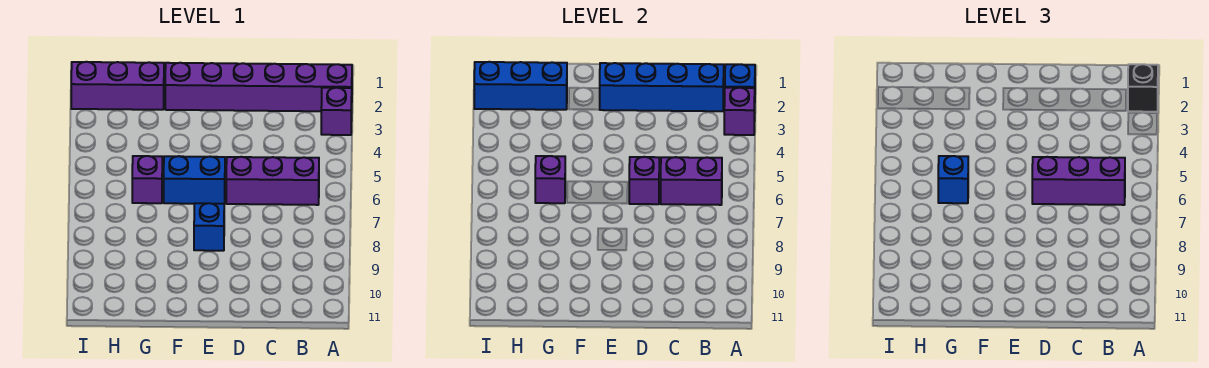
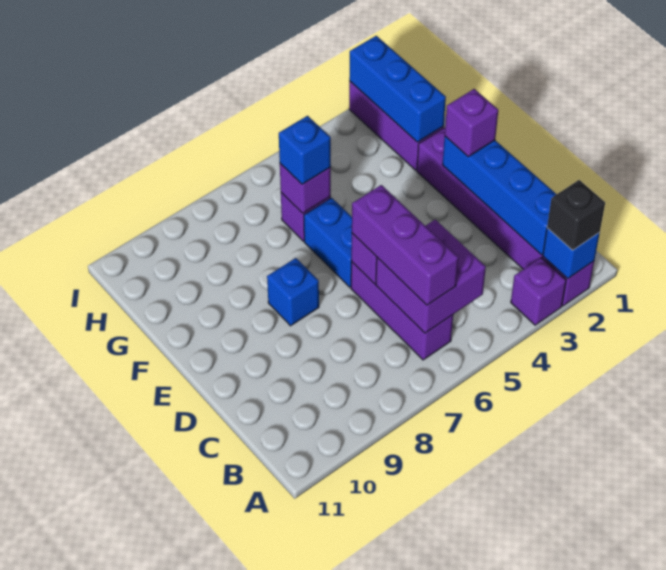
purple 1x1 brick [724,88,755,135] -> purple 1x1 brick moved to [445,89,498,157]
purple 1x2 brick [661,157,722,205] -> purple 2x2 brick [376,220,486,333]

